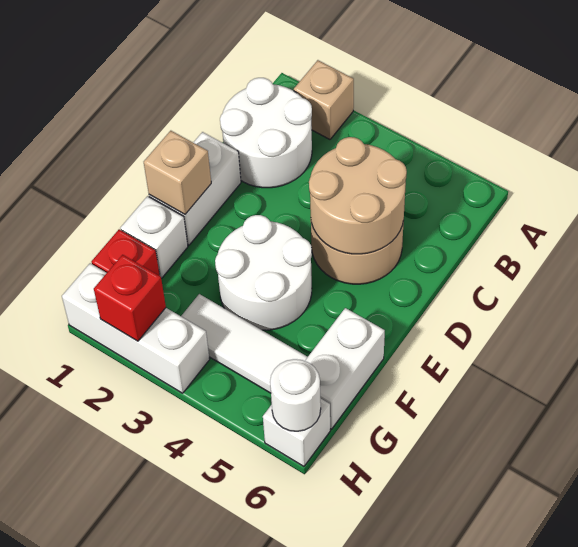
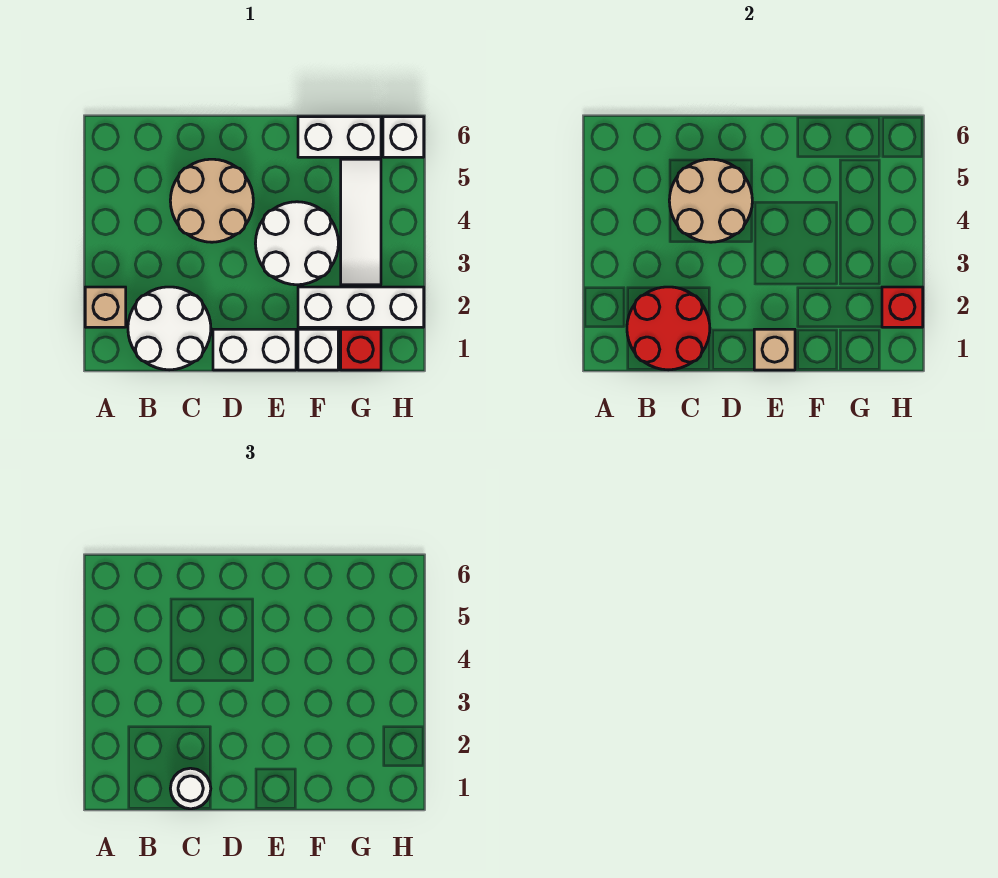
none -> red 2x2 round brick [627,287,710,370]
white 1x3 brick [62,263,210,393] -> white 1x3 brick turned to [298,287,424,327]
white 1x1 round brick [270,359,321,431] -> white 1x1 round brick moved to [170,768,211,809]

